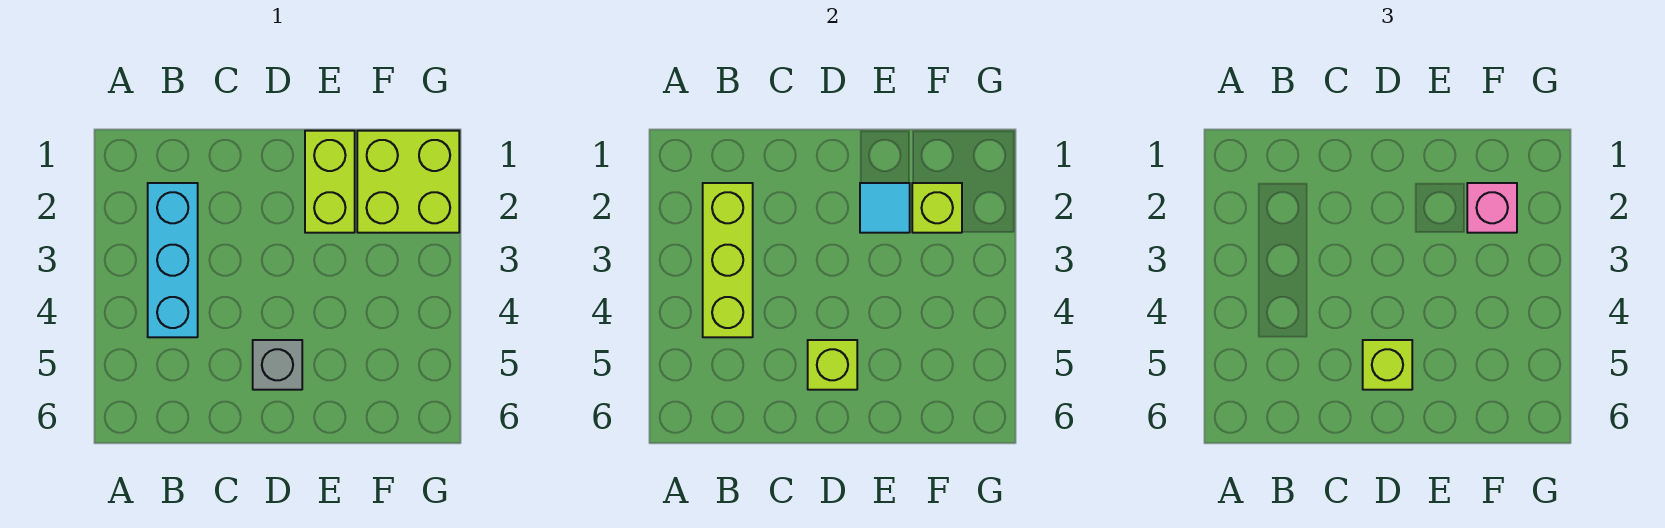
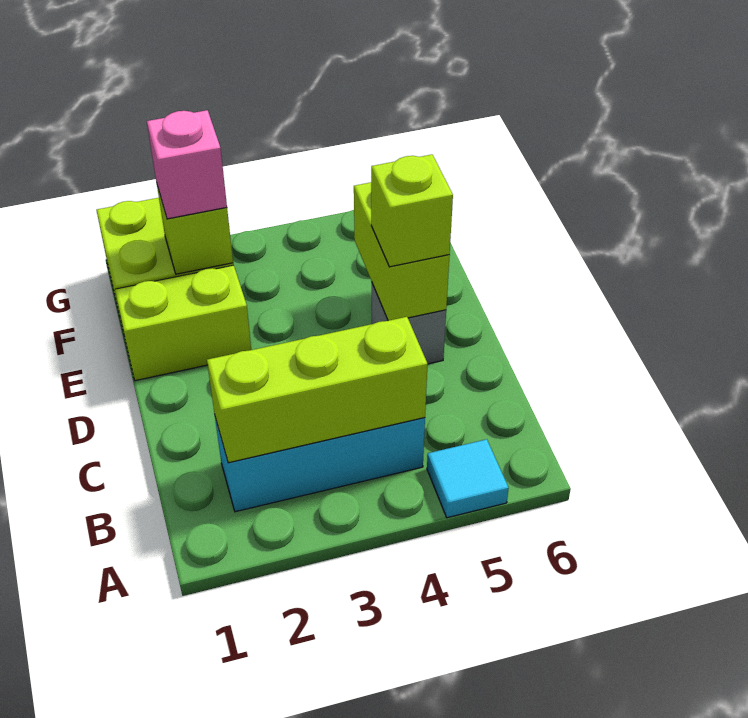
lime 1x1 brick [808,340,857,390] -> lime 1x2 brick [354,182,450,321]
cyan 1x1 tile [860,183,910,233] -> cyan 1x1 tile moved to [427,439,509,518]

